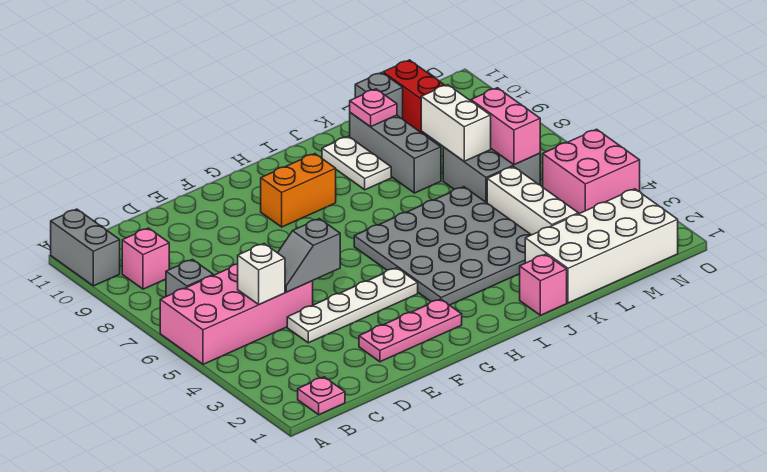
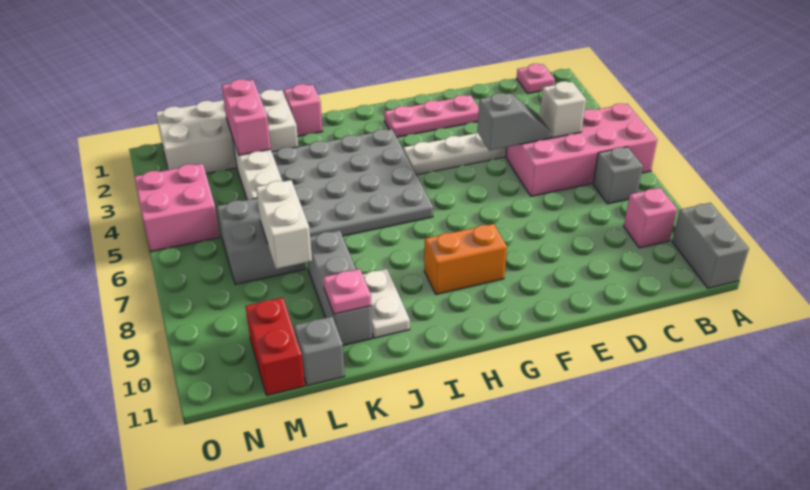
pink 1x2 brick [471,88,540,165] -> pink 1x2 brick moved to [222,79,271,155]

